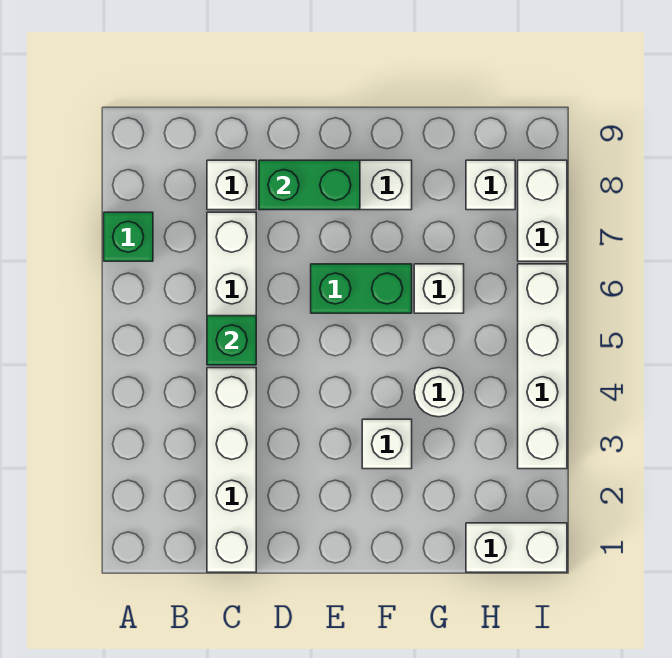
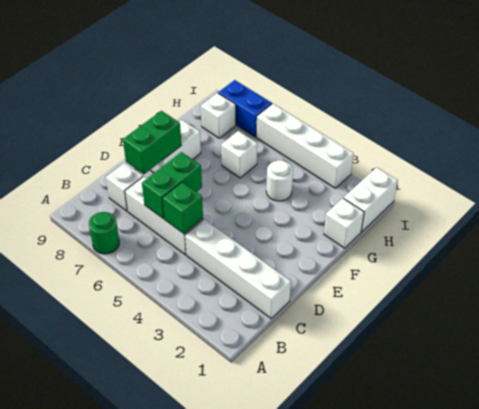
green 1x1 brick [104,212,153,261] -> green 1x1 round brick [89,212,119,254]
green 1x2 brick [311,264,412,313] -> green 1x2 brick moved to [142,152,202,219]
white 1x1 brick [362,419,412,469] -> white 1x1 brick moved to [324,198,364,248]
white 1x2 brick [518,160,567,261] -> blue 1x2 brick [218,80,272,137]

